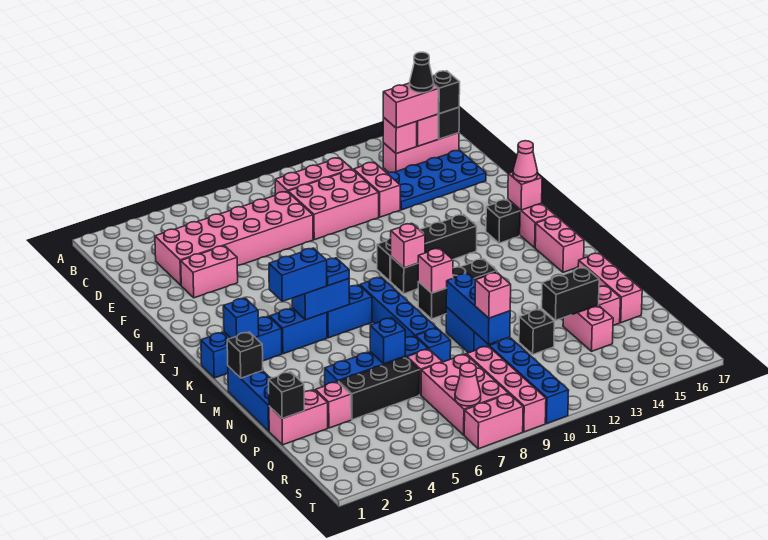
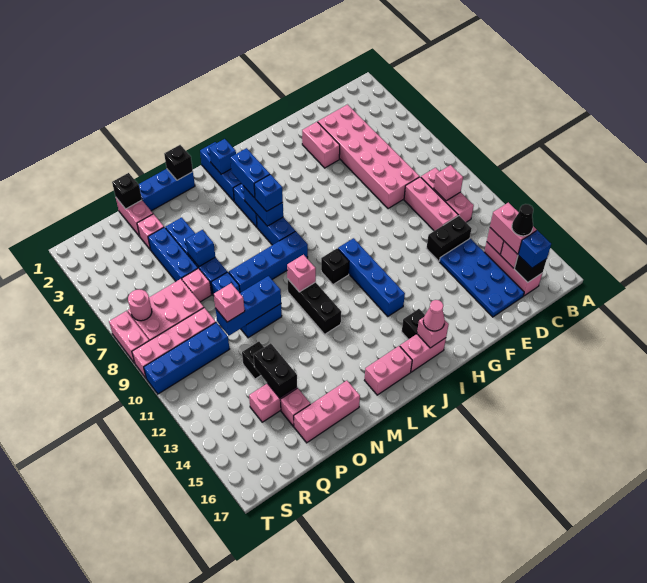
black 1x1 brick [432,71,460,114] -> blue 1x1 brick [518,230,551,268]
pink 2x3 brick [288,169,379,240] -> pink 1x3 brick [404,177,458,231]
pink 1x2 brick [354,162,400,217] -> black 1x2 brick [426,216,472,261]
black 1x4 brick [377,214,477,281] -> blue 1x4 brick [338,238,405,316]
pink 1x1 brick [391,223,425,268] -> pink 1x1 brick moved to [434,165,463,201]
blue 1x1 plate [327,258,349,286] -> blue 1x1 brick [254,174,283,211]
black 1x3 brick [338,357,420,420] -> blue 1x3 brick [148,227,198,281]
pink 1x1 cone [455,363,481,406] -> pink 1x1 round brick [128,289,152,321]

